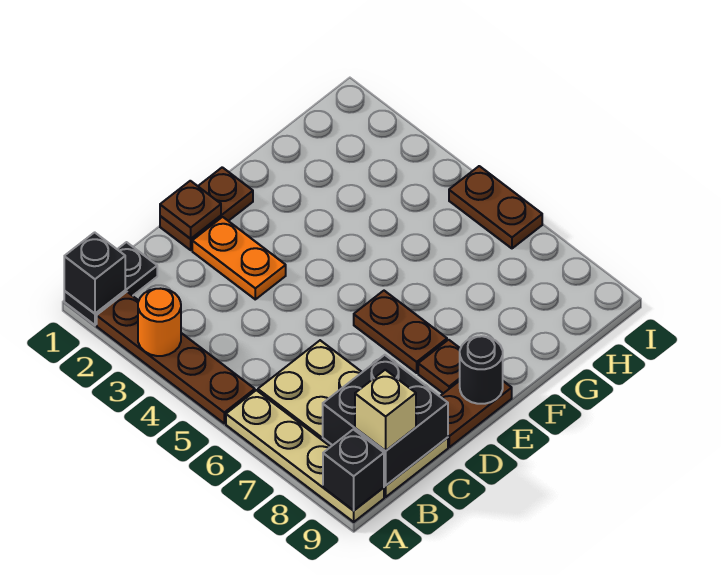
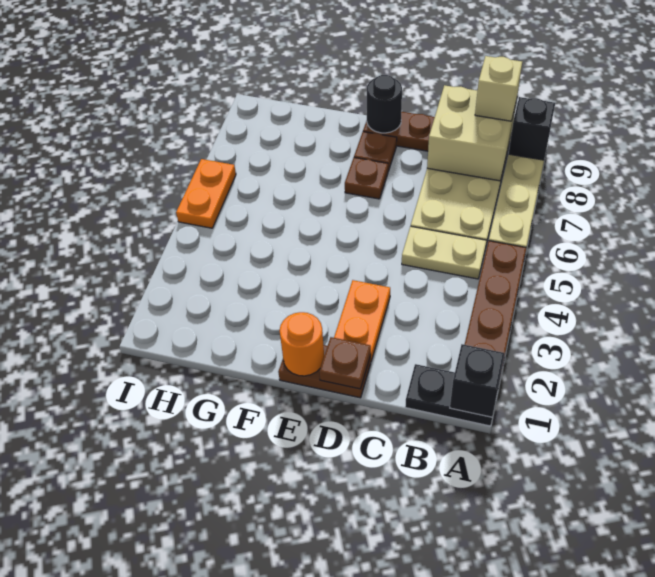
orange 1x1 round brick [138,289,181,356] -> orange 1x1 round brick moved to [280,312,324,376]
none -> tan 1x2 plate [402,226,487,279]
black 2x2 brick [323,355,448,486] -> tan 2x2 brick [427,85,517,181]
brown 1x2 plate [354,291,447,373] -> brown 1x1 plate [345,158,388,199]
brown 1x2 plate [449,166,542,248] -> orange 1x2 plate [176,159,236,228]

